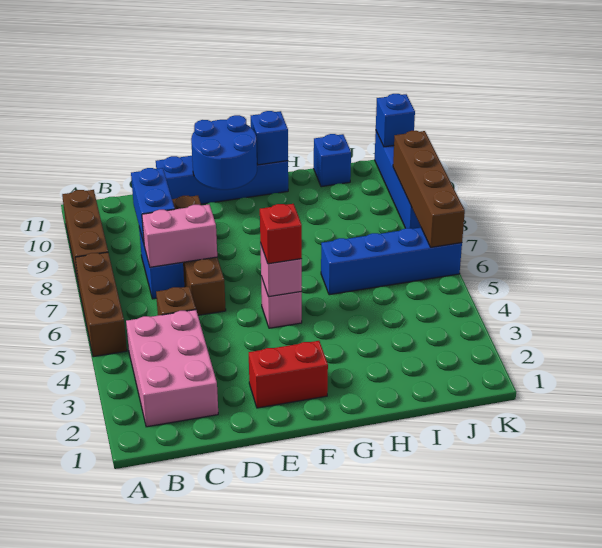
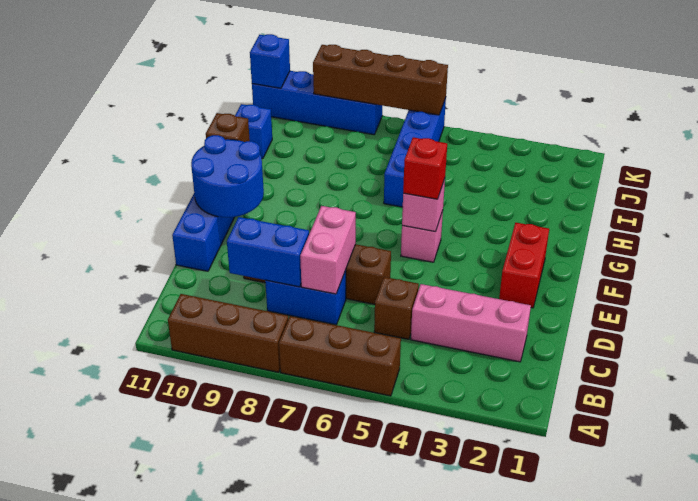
pink 2x3 brick [126,310,218,427] -> pink 1x3 brick [411,284,531,362]
blue 1x1 brick [251,111,288,165] -> brown 1x1 brick [206,113,250,142]

